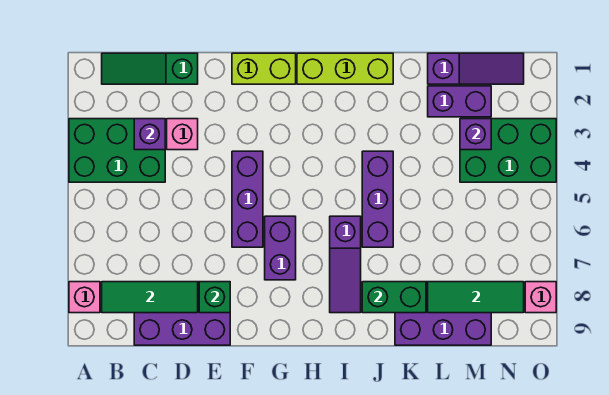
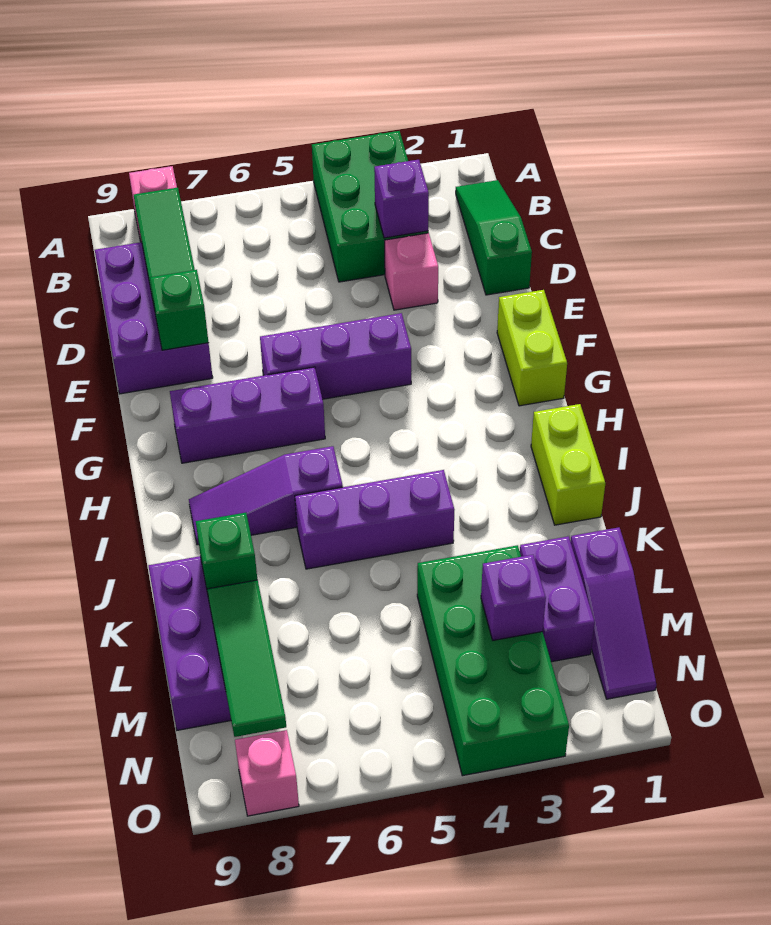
purple 1x2 brick [265,216,296,280] -> purple 1x3 brick [170,367,325,463]
lime 1x3 brick [297,53,393,84] -> lime 1x2 brick [531,404,605,525]
green 1x2 brick [362,282,426,313] -> green 1x1 brick [196,513,257,593]
green 2x3 brick [460,119,556,182] -> green 2x4 brick [417,545,569,776]

